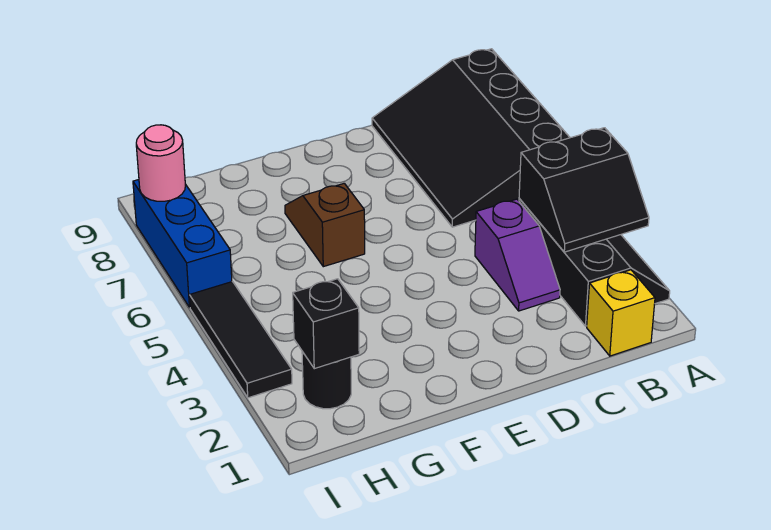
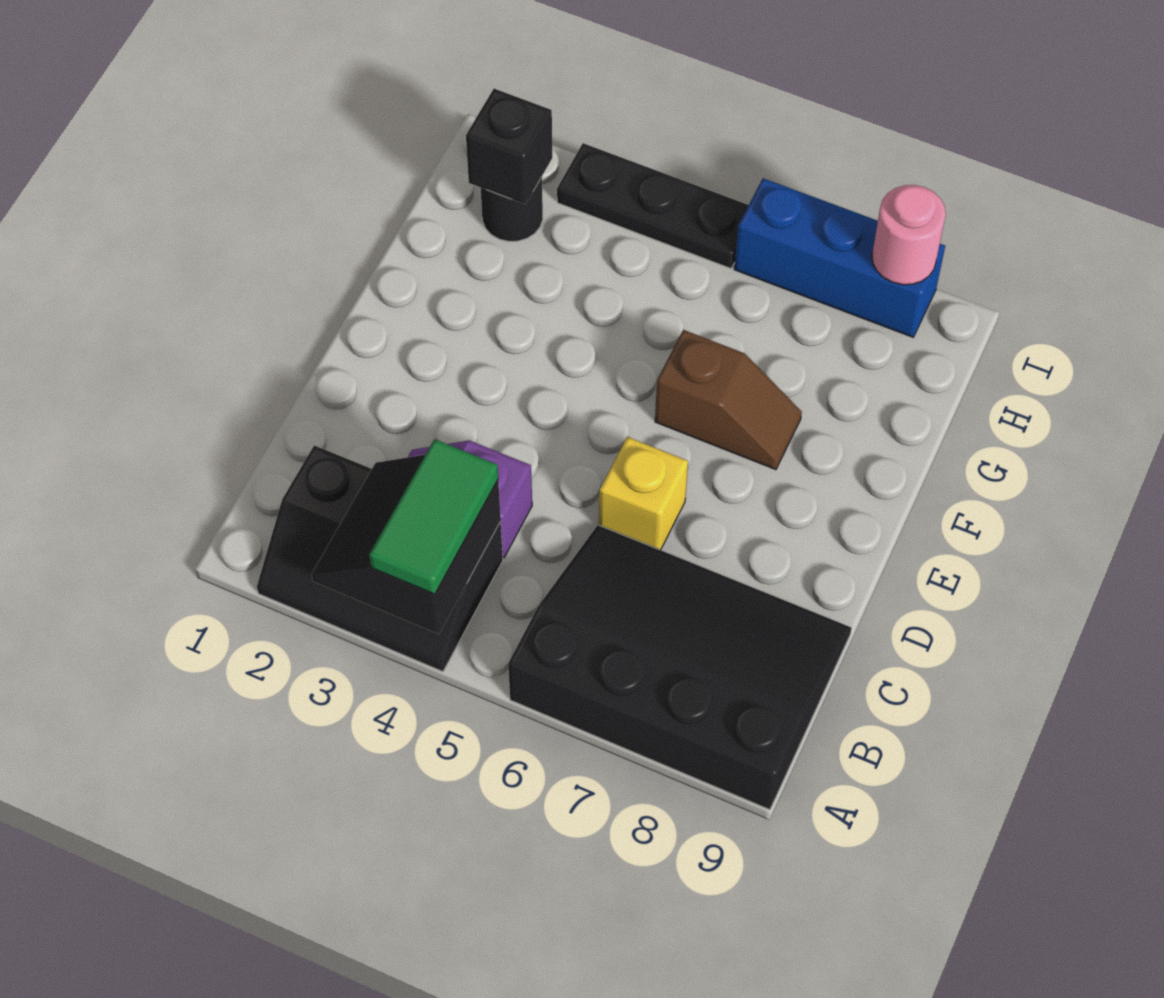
none -> green 1x2 tile [369,439,498,594]
yellow 1x1 brick [587,270,655,356] -> yellow 1x1 brick moved to [599,437,688,550]
black 1x3 tile [190,282,292,398] -> black 1x3 plate [557,143,748,268]

